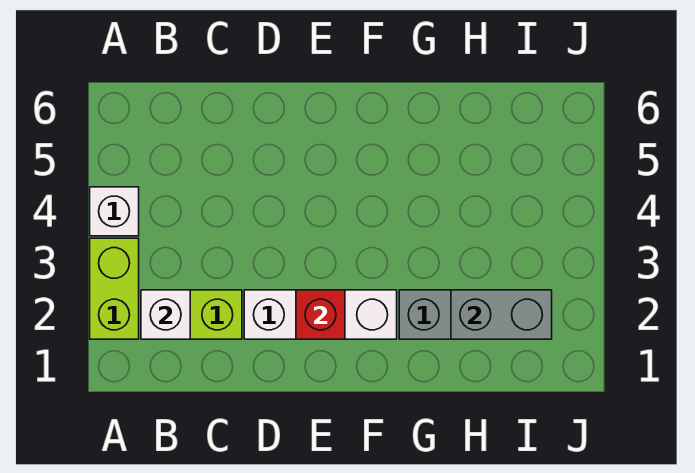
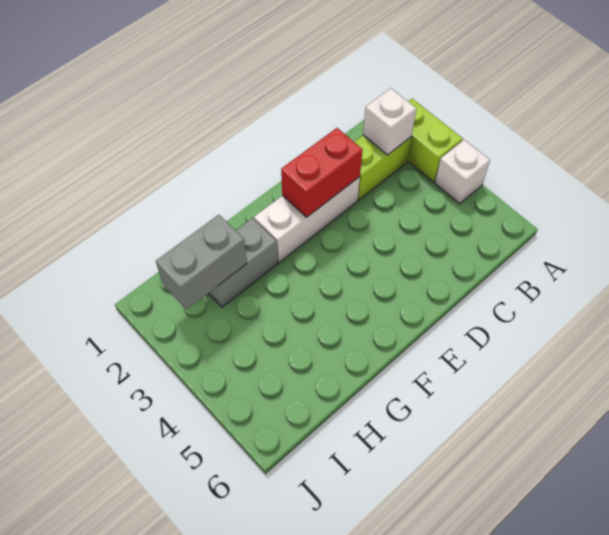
red 1x1 brick [296,290,345,339] -> red 1x2 brick [281,128,363,217]

